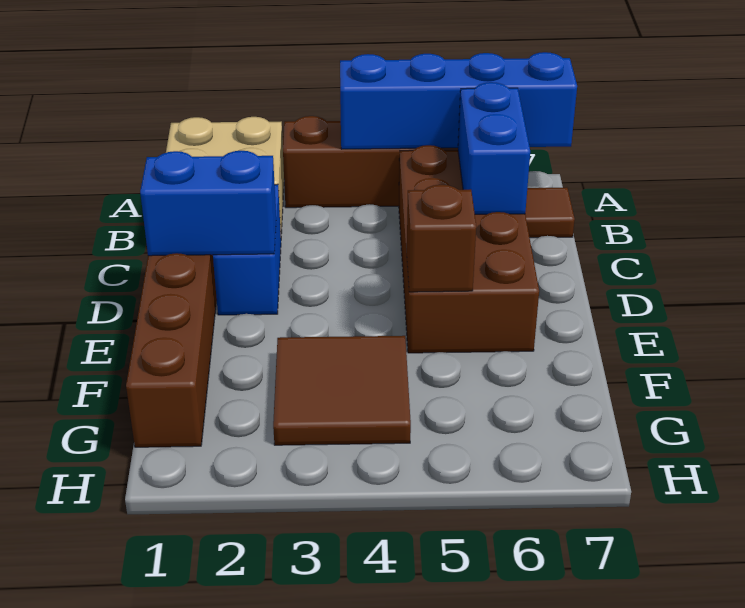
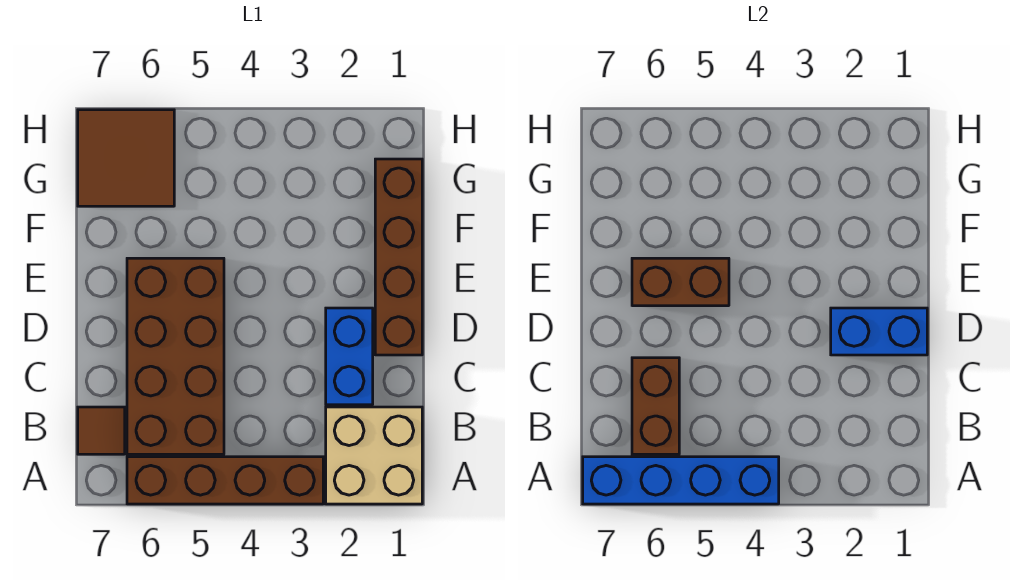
blue 1x2 brick [458,82,530,214] -> brown 1x2 brick [632,358,679,454]
brown 1x1 brick [407,185,476,292] -> brown 1x2 brick [632,258,729,306]
brown 2x2 tile [273,336,411,445] -> brown 2x2 tile moved to [78,110,174,206]

